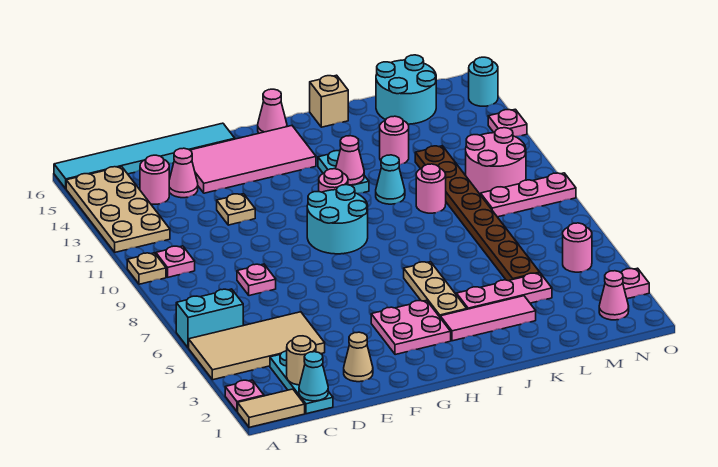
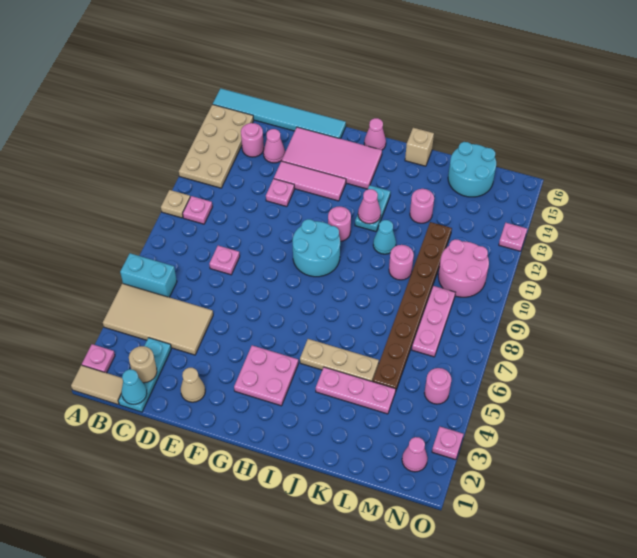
tan 1x1 plate [217,194,255,225] -> pink 1x1 plate [266,179,294,207]
pink 1x3 tile [440,296,536,341] -> pink 1x3 tile moved to [274,161,346,201]
tan 1x3 plate [404,262,467,317] -> tan 1x3 plate turned to [300,339,379,381]
pink 1x3 plate [481,173,576,217] -> pink 1x3 plate turned to [412,286,455,357]
cyan 1x1 round brick [469,57,498,106] -> none

